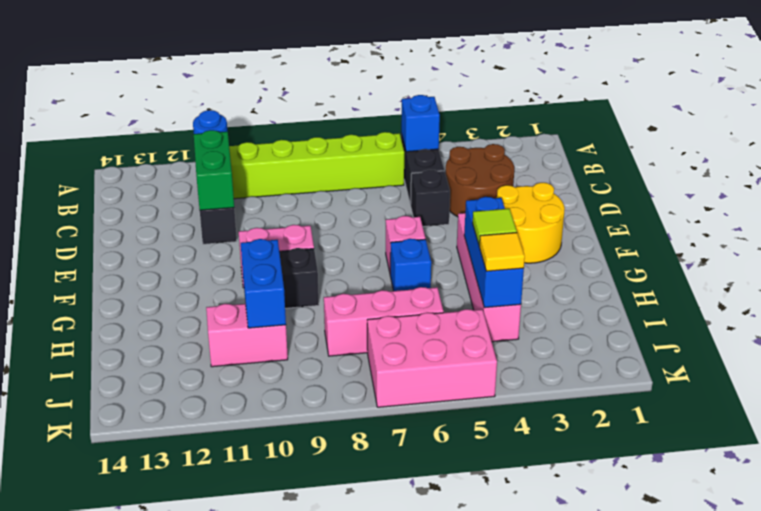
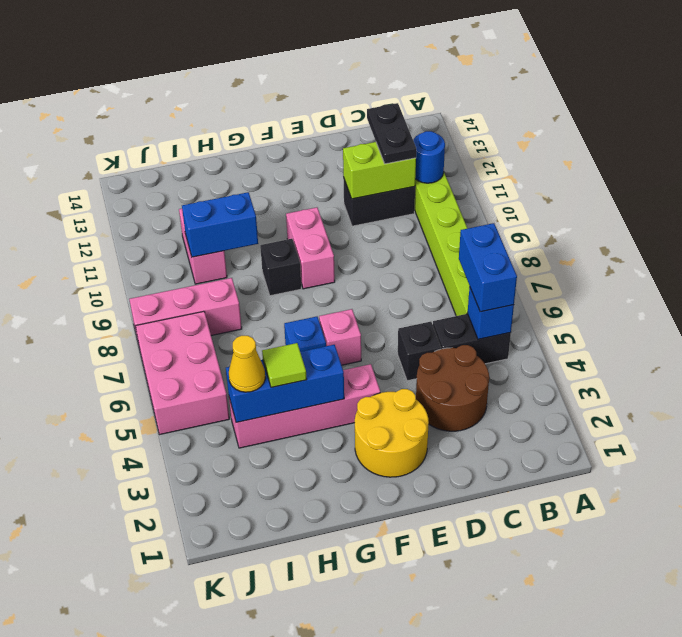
none -> blue 1x2 brick [459,223,517,312]
green 1x2 brick [194,130,234,210] -> lime 1x2 brick [343,142,416,199]
none -> black 1x2 plate [367,103,416,164]
yellow 1x1 tile [479,233,525,271] -> yellow 1x1 cone [229,336,265,392]
pink 1x3 brick [324,287,443,356] -> pink 1x3 brick turned to [129,278,242,344]

